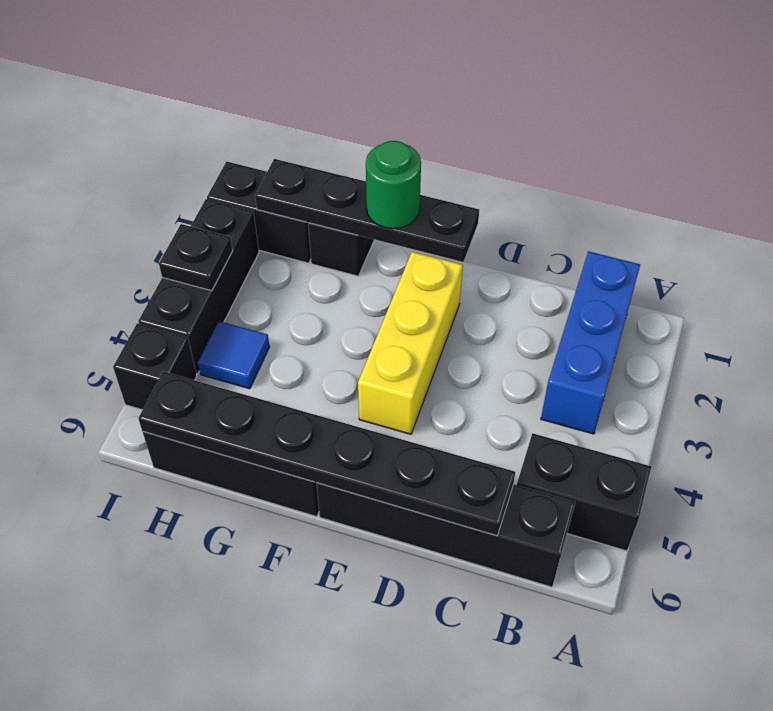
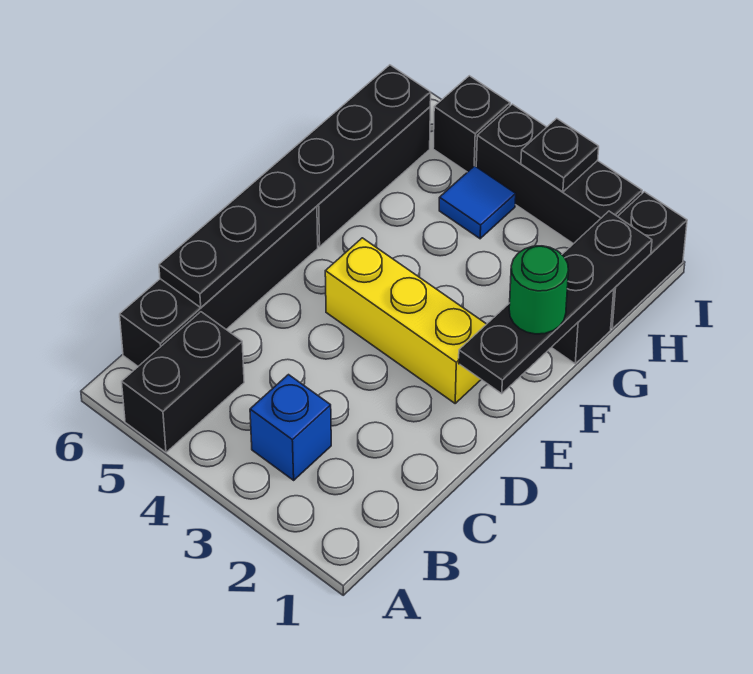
blue 1x3 brick [541,251,640,434] -> blue 1x1 brick [250,375,331,480]

